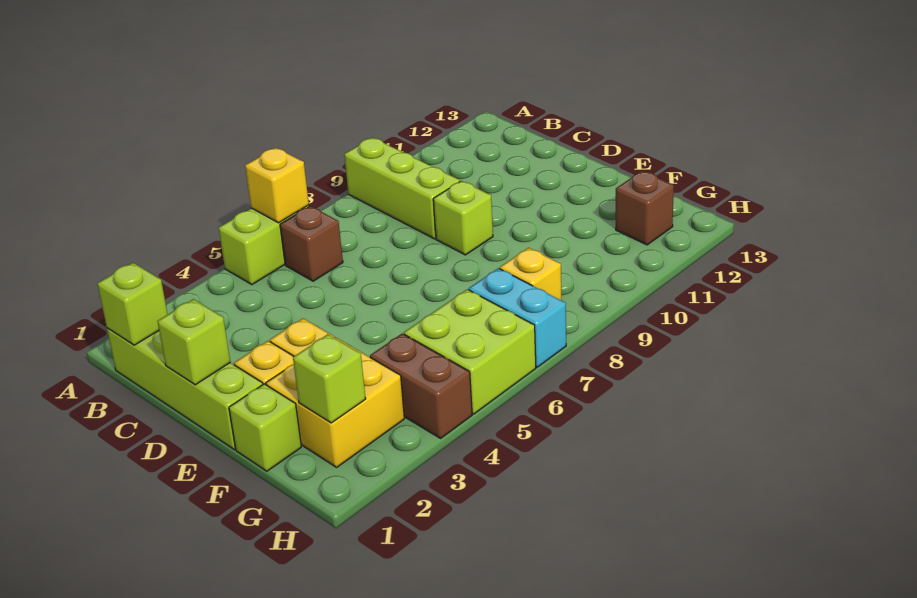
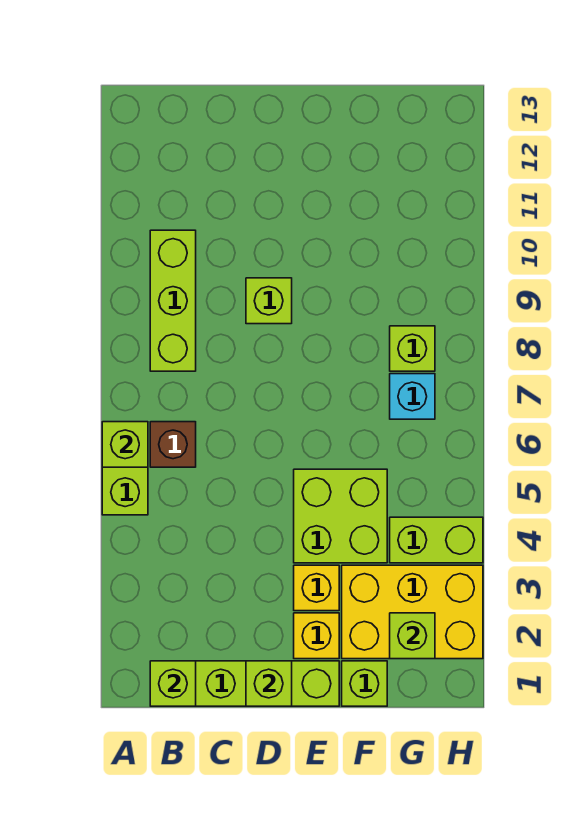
yellow 1x1 brick [245,148,309,223] -> lime 1x1 brick [102,422,148,467]
lime 1x3 brick [344,138,460,239] -> lime 1x3 brick turned to [150,230,196,371]
yellow 2x2 brick [266,337,404,467] -> yellow 2x3 brick [342,565,483,659]
brown 1x2 brick [370,334,472,438] -> lime 1x2 brick [390,517,483,563]
lime 2x2 brick [404,289,536,414] -> lime 2x2 brick moved to [294,469,387,563]
cyan 1x2 brick [469,268,566,367] -> cyan 1x1 brick [390,374,435,419]
yellow 1x1 brick [500,248,561,300] -> lime 1x1 brick [390,326,435,371]
brown 1x1 brick [616,171,674,245] -> none

